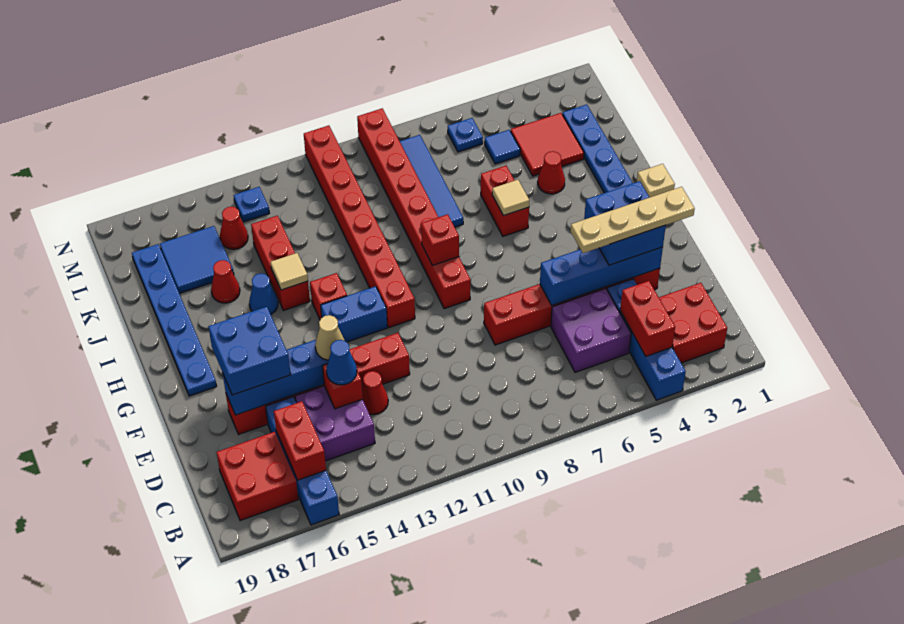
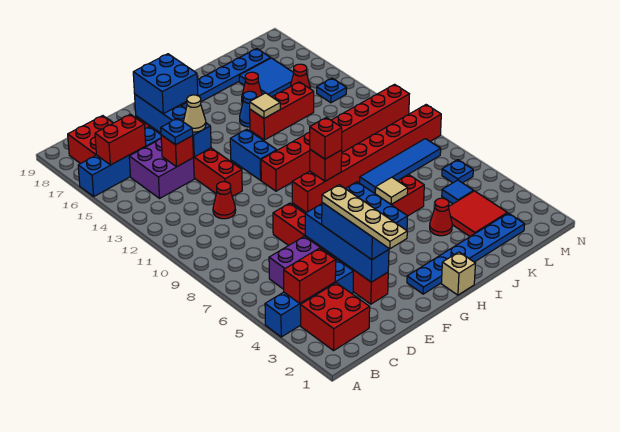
red 1x1 cone [362,371,388,415] -> red 1x1 cone moved to [213,182,236,219]
blue 1x1 cone [326,340,357,385] -> blue 1x1 plate [161,118,193,145]
blue 2x2 brick [584,181,666,265] -> blue 2x3 brick [322,182,408,260]
red 1x1 brick [310,273,347,319] -> red 1x1 brick moved to [310,117,342,159]

